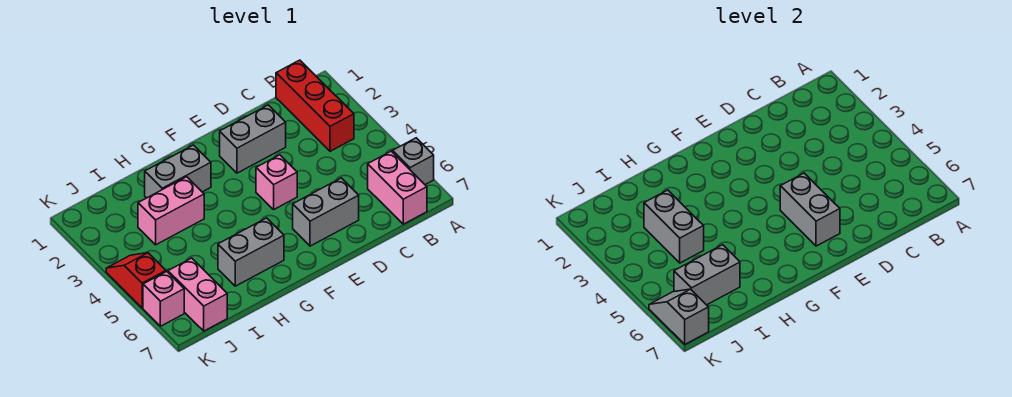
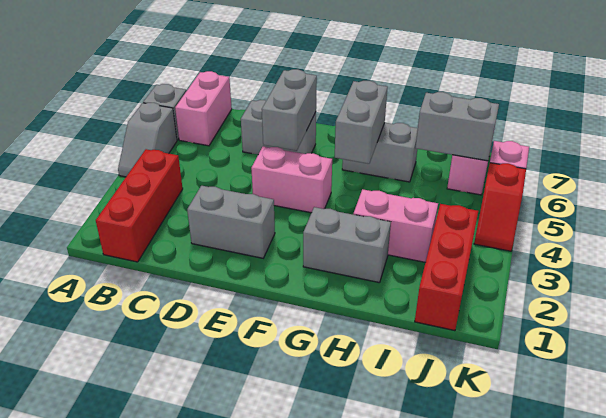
pink 1x1 brick [256,155,297,209] -> pink 1x2 brick [251,147,332,213]
grey 1x2 brick [644,190,704,263] -> grey 1x2 brick moved to [335,81,387,164]
none -> red 1x3 brick [415,204,478,331]
grey 1x2 slope [649,289,709,344] -> grey 1x2 slope moved to [118,103,177,177]

